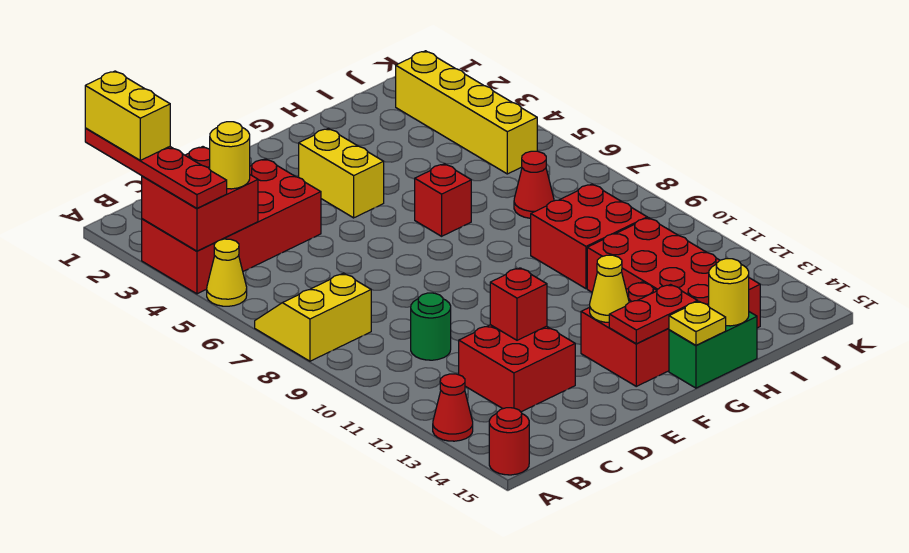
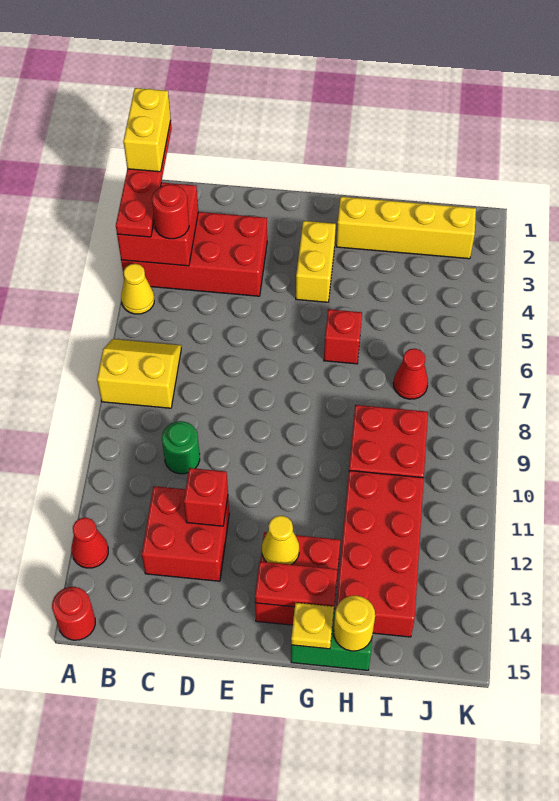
yellow 1x1 round brick [210,122,250,189] -> red 1x1 round brick [152,185,189,239]
yellow 1x4 brick [396,51,537,174] -> yellow 1x4 brick turned to [336,197,476,259]

